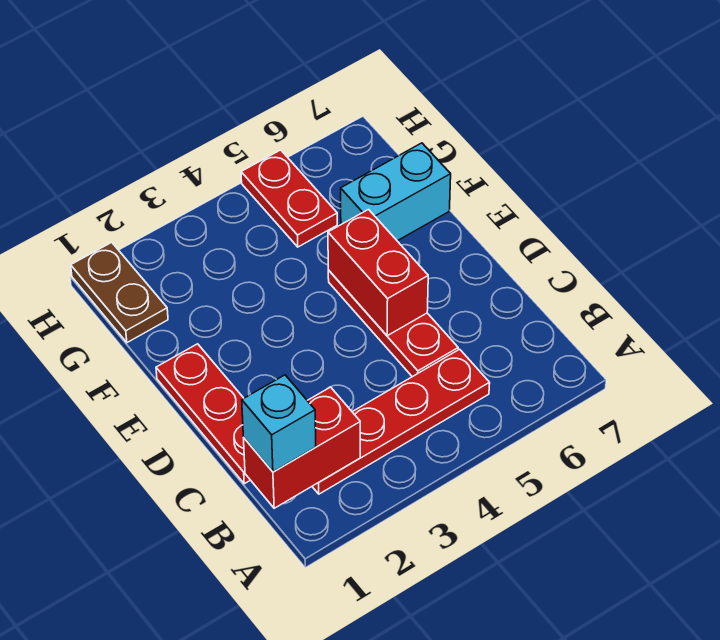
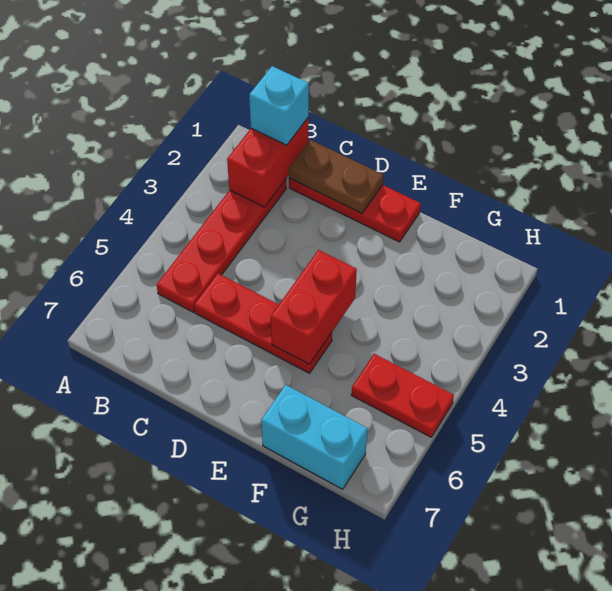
red 1x2 brick [328,210,428,336] -> red 1x2 brick turned to [271,250,357,364]
cyan 1x2 brick [341,143,451,241] -> cyan 1x2 brick turned to [261,385,368,489]
brown 1x2 plate [71,242,168,343] -> brown 1x2 plate moved to [289,140,383,213]

